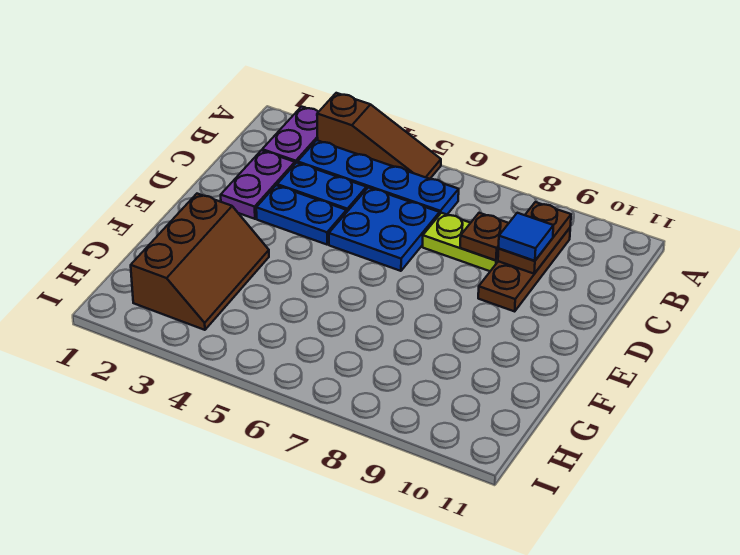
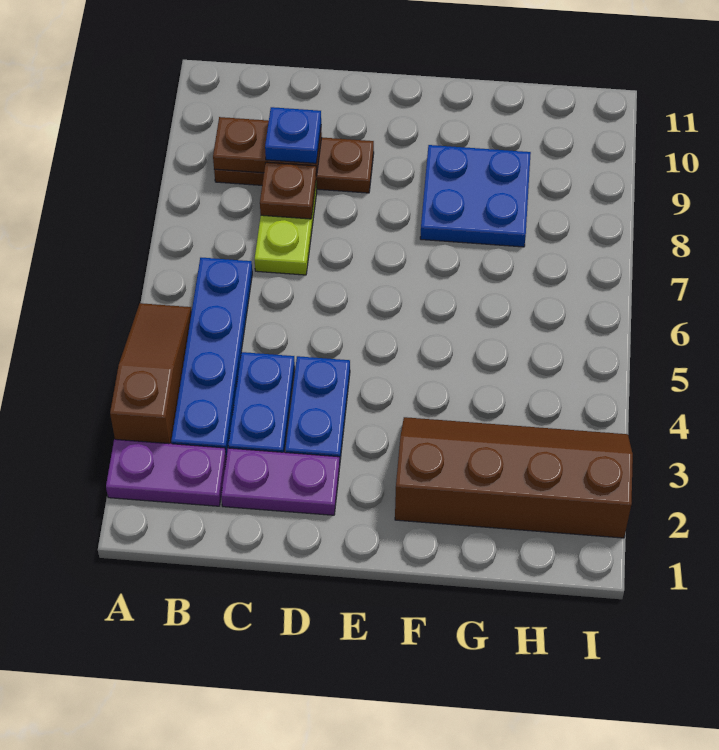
blue 2x2 plate [329,187,440,271] -> blue 2x2 plate moved to [420,145,531,247]
blue 1x1 tile [499,213,553,261] -> blue 1x1 plate [265,107,321,163]
brown 2x3 slope [131,194,269,330] -> brown 2x4 slope [395,417,633,538]

